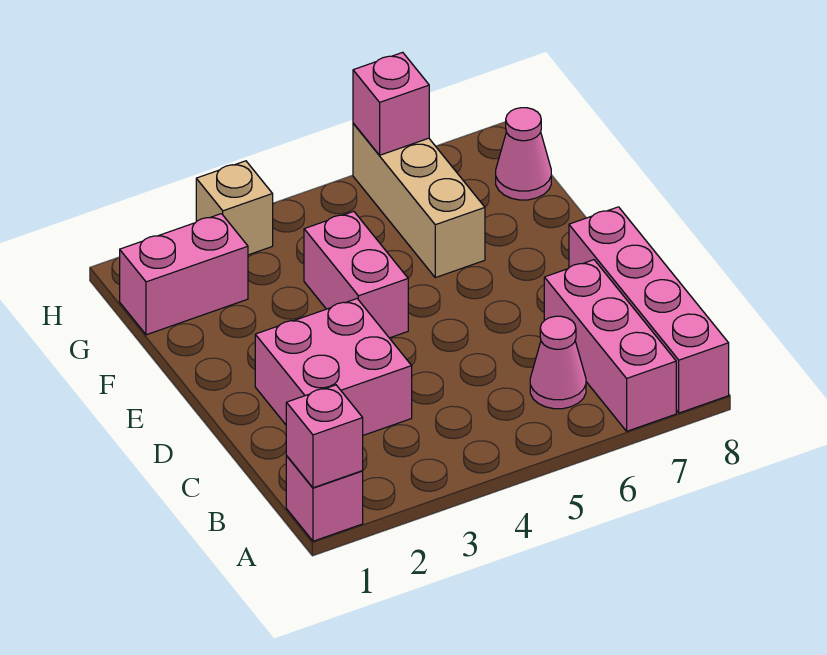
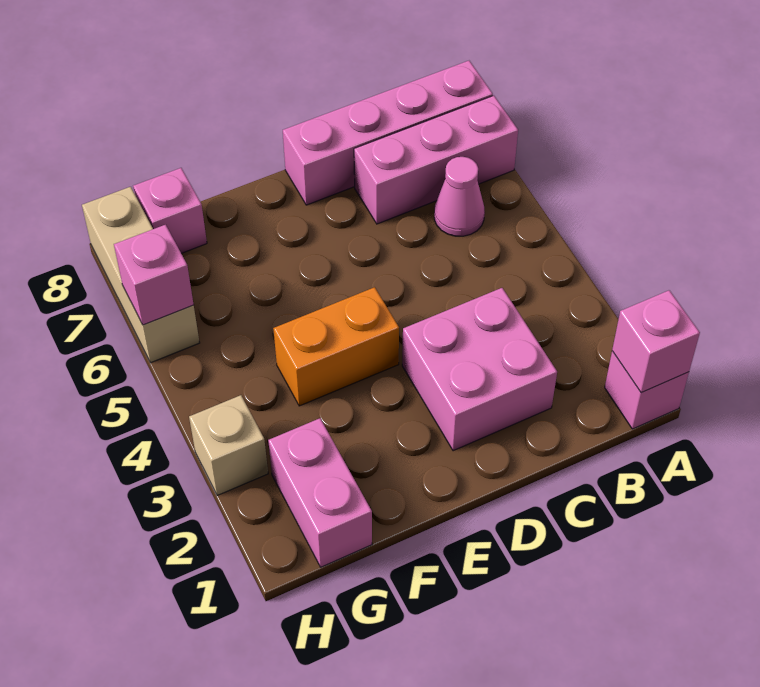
pink 1x2 brick [304,211,408,338] -> orange 1x2 brick [273,287,399,406]
tan 1x3 brick [353,124,485,278] -> tan 1x3 brick turned to [82,187,200,363]
pink 1x1 cone [496,108,551,200] -> pink 1x1 brick [133,168,207,253]

